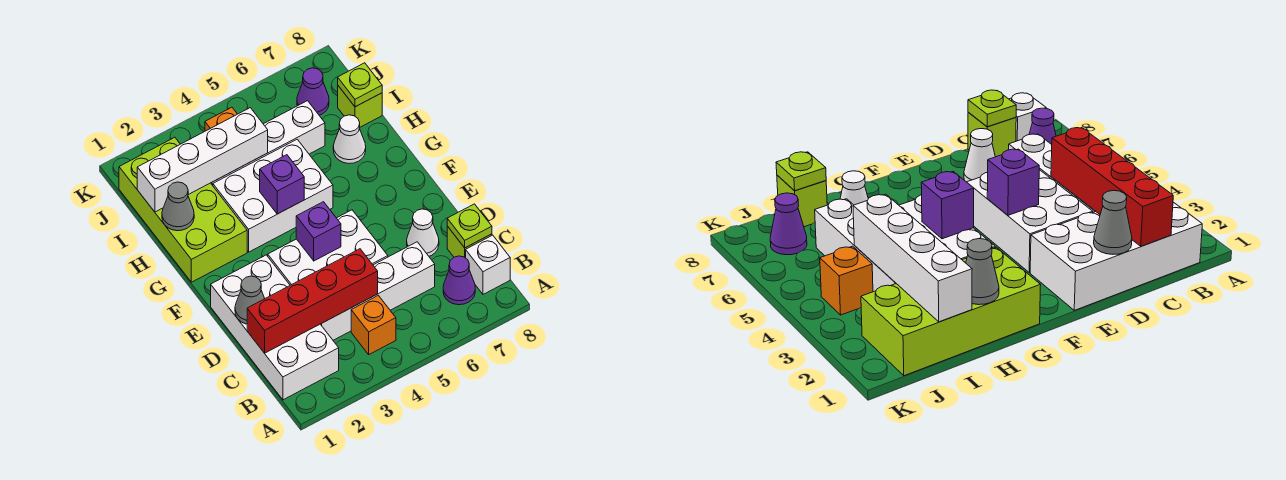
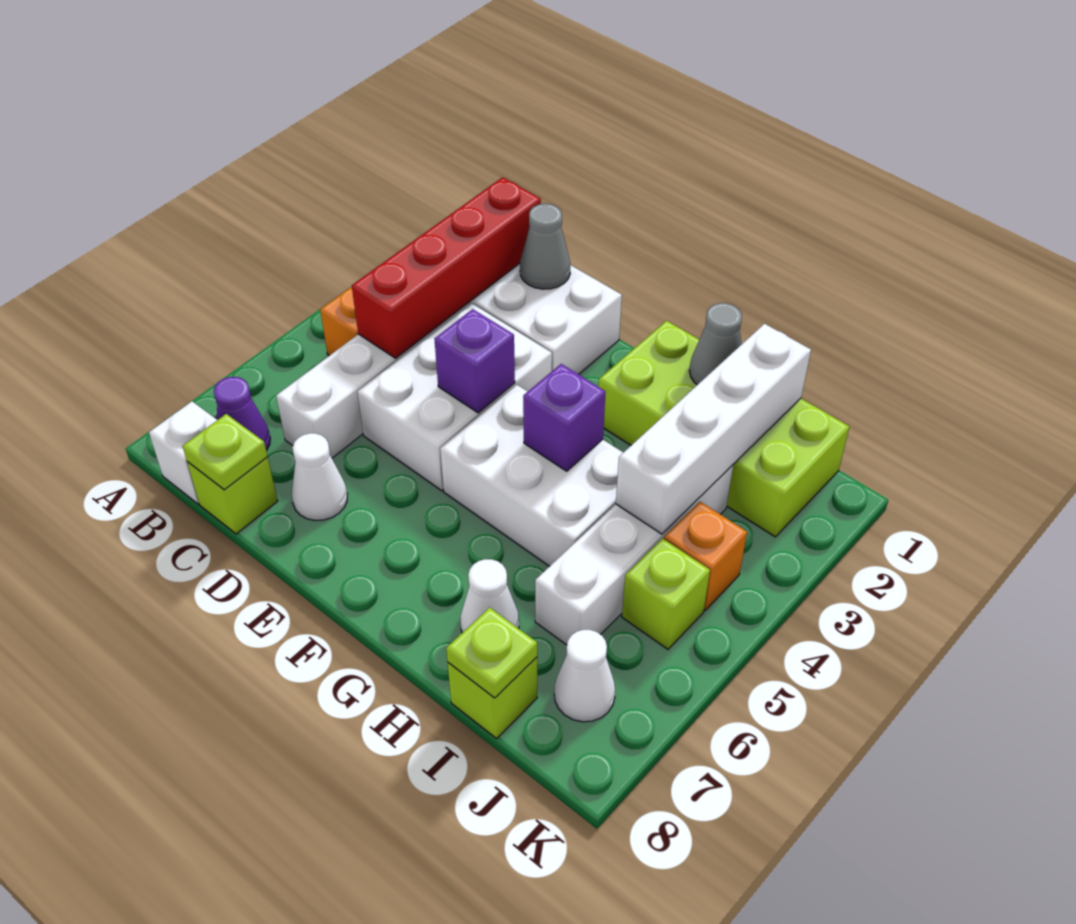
white 2x3 brick [213,139,333,252] -> white 2x3 brick turned to [440,385,623,566]
none -> lime 1x1 brick [622,538,710,649]
purple 1x1 cone [297,68,329,115] -> white 1x1 cone [554,630,615,722]

